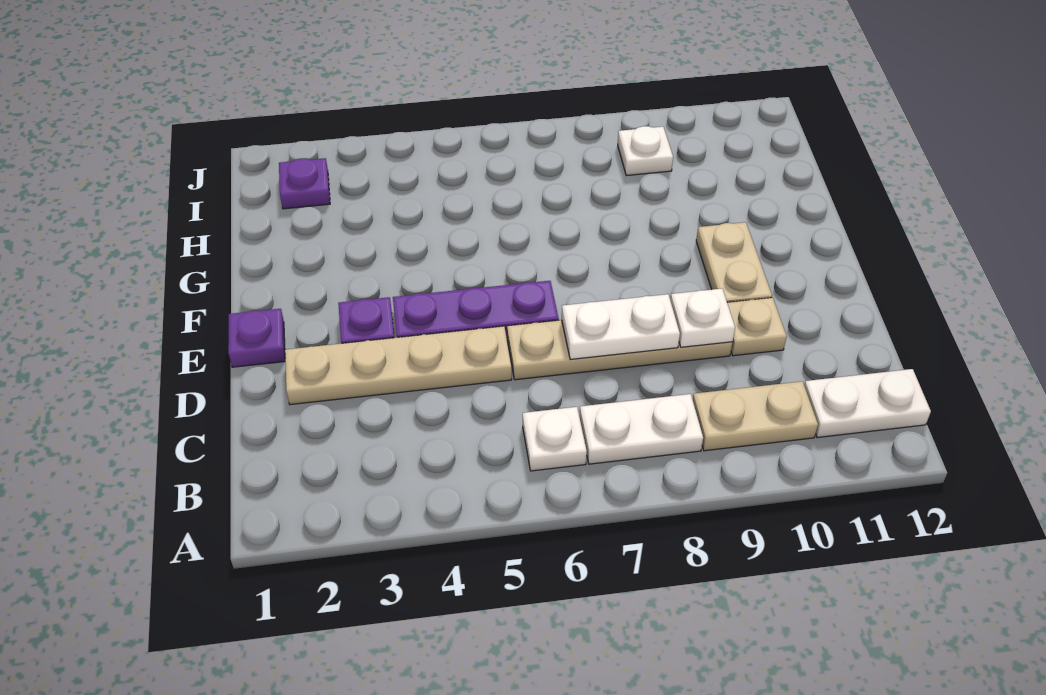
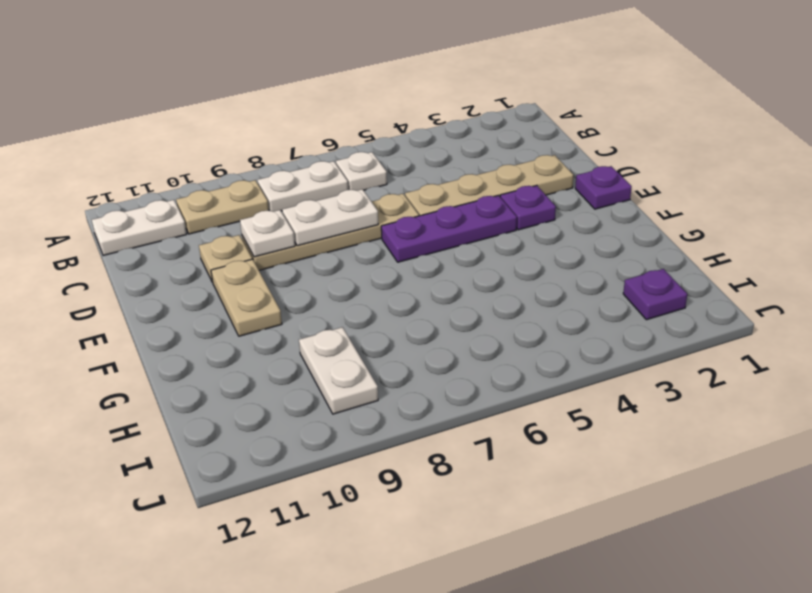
white 1x1 plate [618,126,673,176] -> white 1x2 plate [299,327,378,414]

